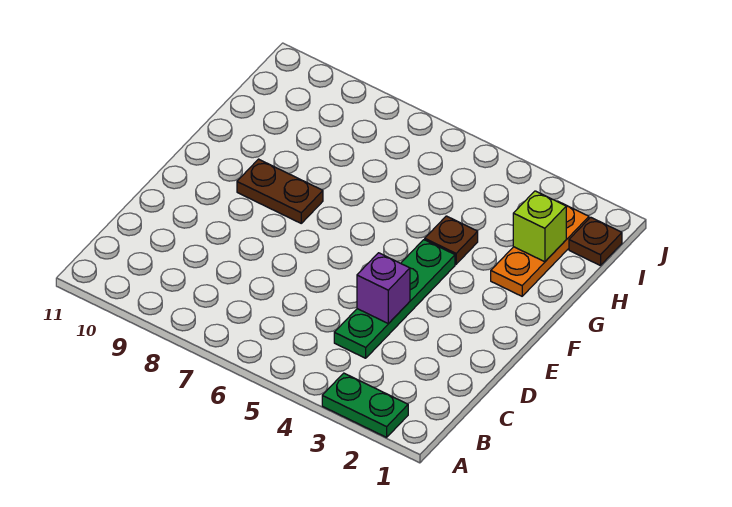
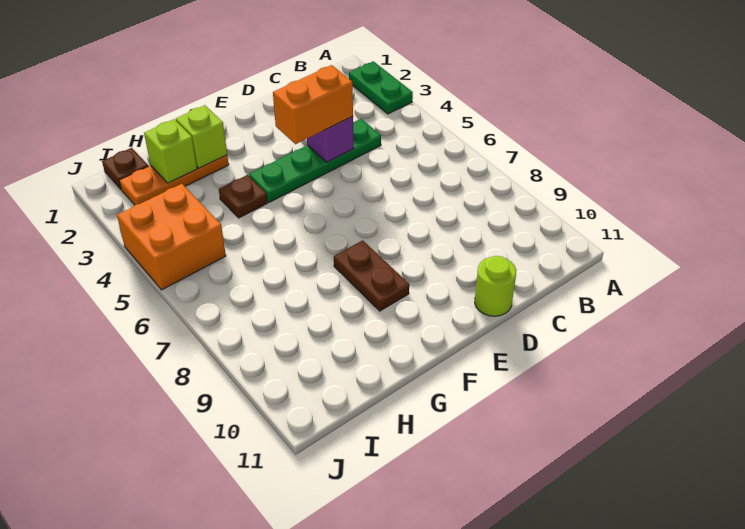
none -> orange 1x2 brick [273,65,353,144]
none -> lime 1x1 round brick [475,256,516,316]
none -> lime 1x1 brick [176,105,227,168]
none -> orange 2x2 brick [117,184,226,290]

